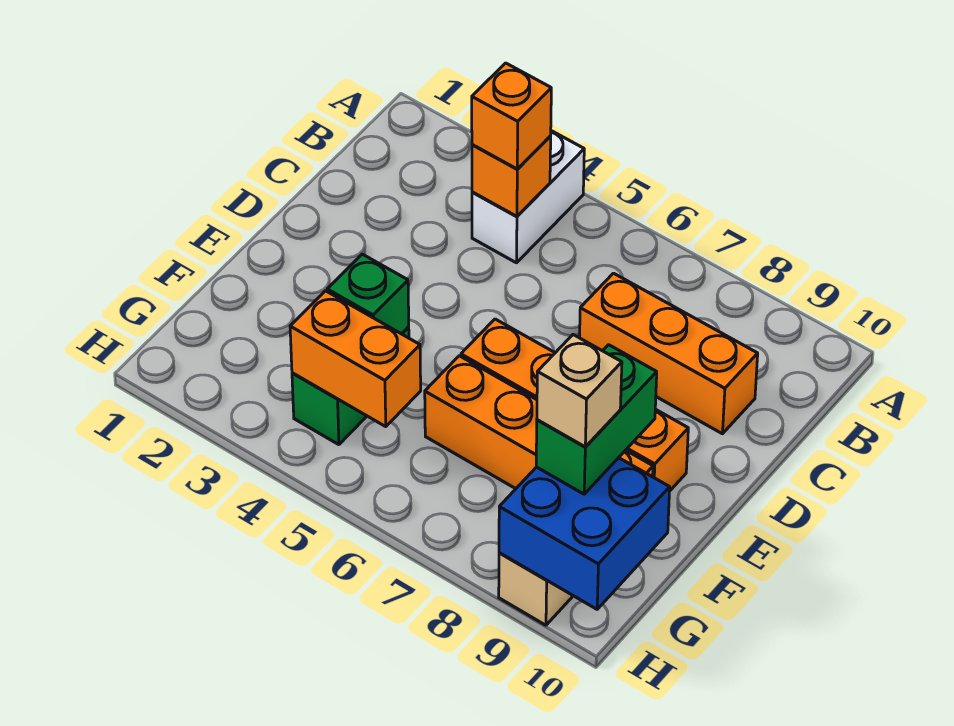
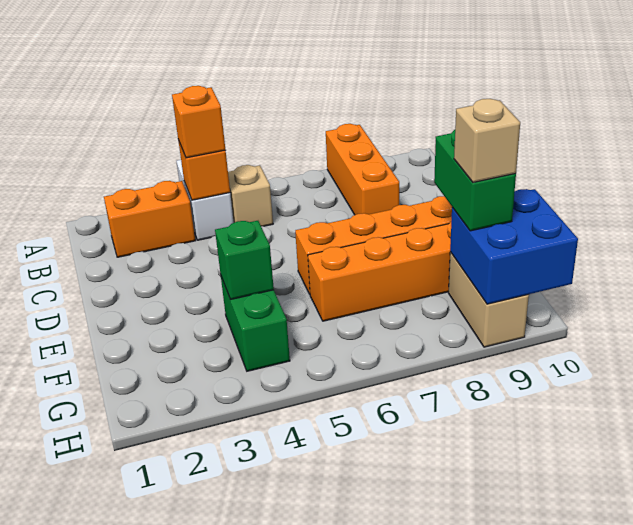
none -> tan 1x1 brick [228,165,273,226]
orange 1x3 brick [580,273,758,434] -> orange 1x3 brick turned to [326,124,399,215]
orange 1x2 brick [290,291,421,427] -> orange 1x2 brick moved to [104,181,195,257]

